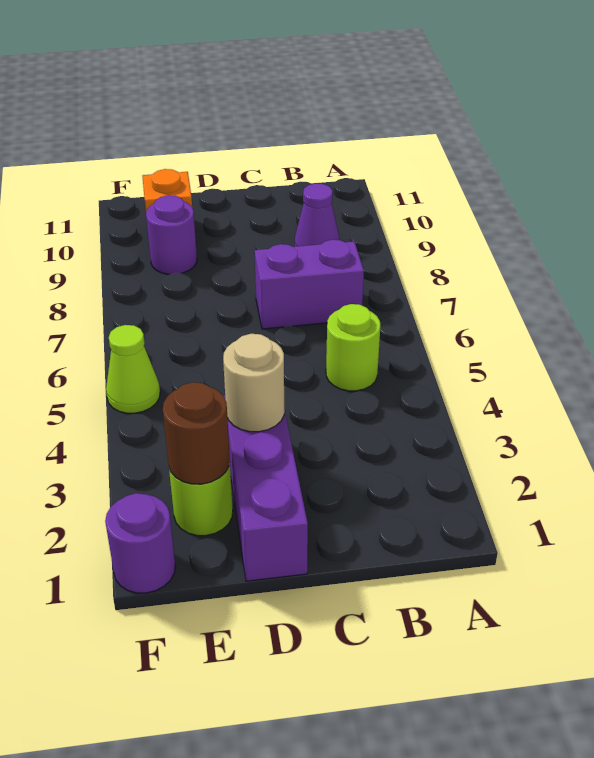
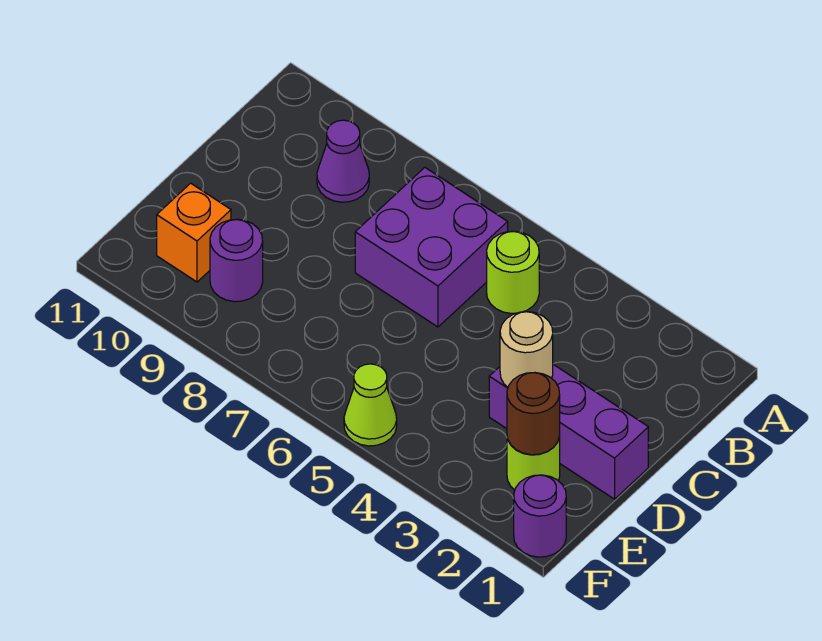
purple 1x2 brick [255,240,364,329] -> purple 2x2 brick [355,167,508,327]

